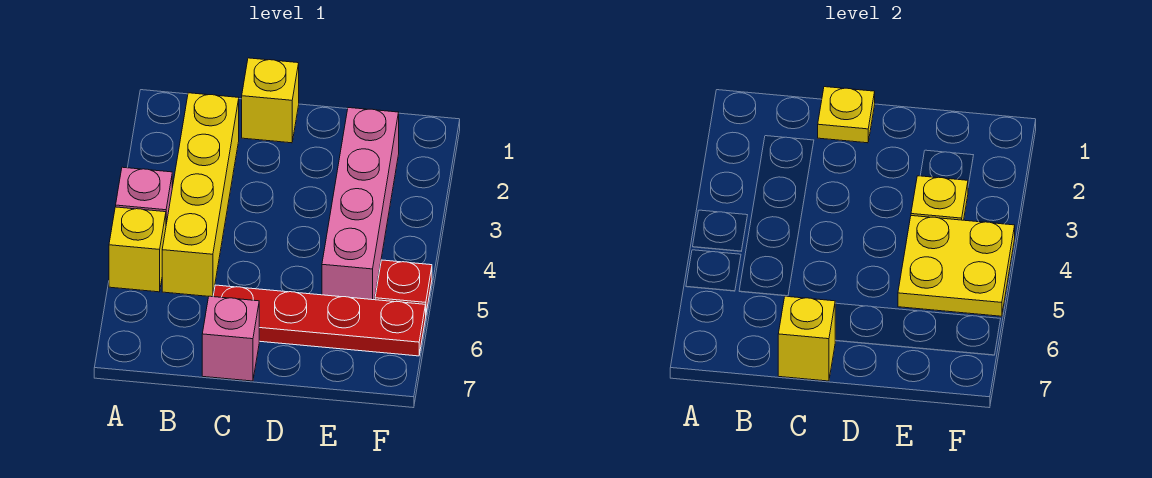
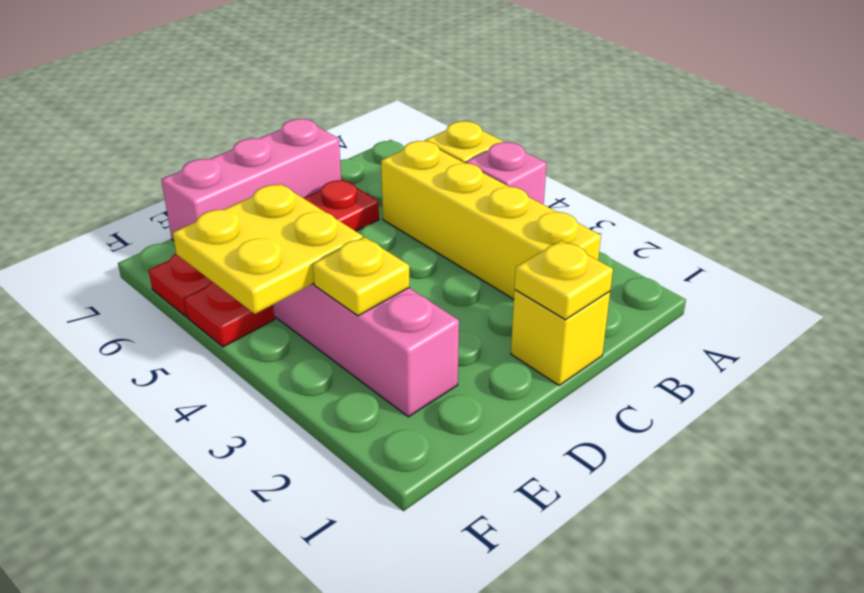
pink 1x1 brick [202,296,259,381] -> pink 1x3 brick [161,119,341,241]
yellow 1x1 brick [778,296,836,381] -> none

